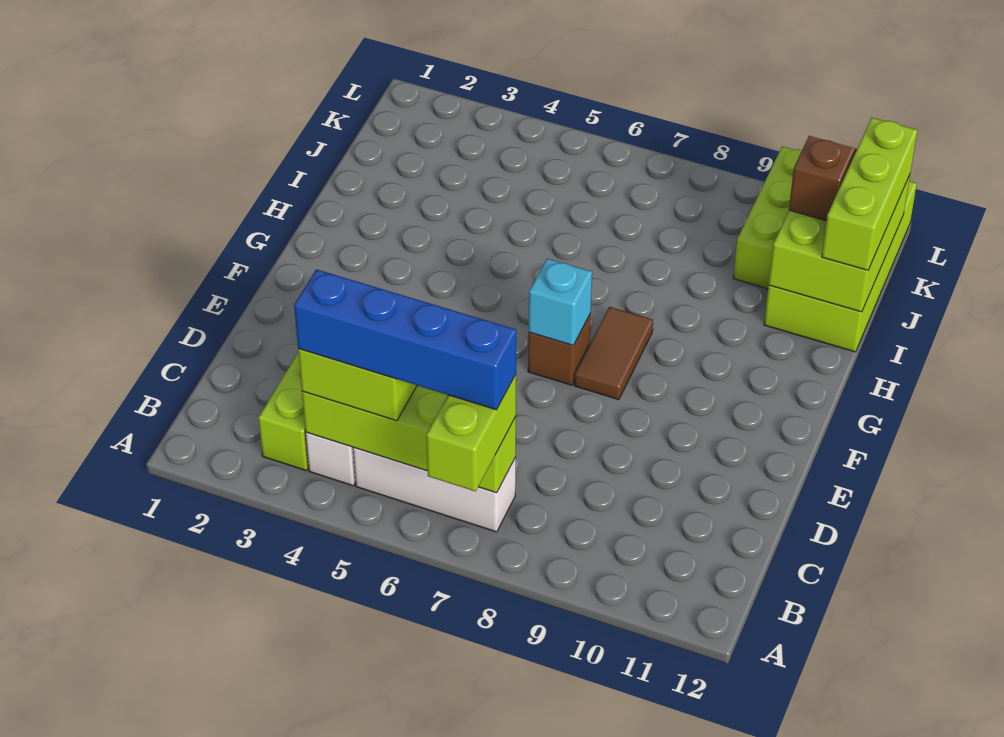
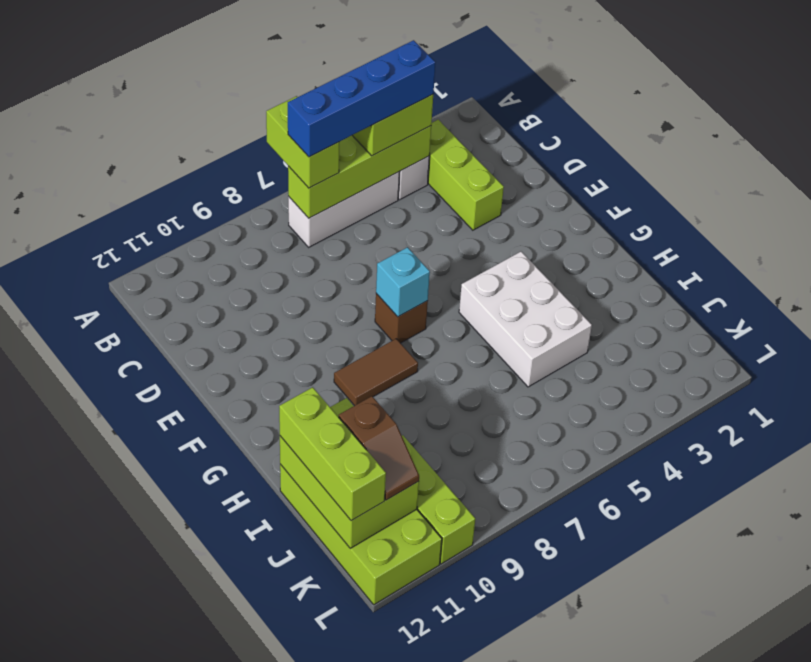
brown 1x2 tile [574,307,653,400] -> brown 1x2 tile turned to [334,339,418,406]
none -> white 2x3 brick [459,252,592,387]

